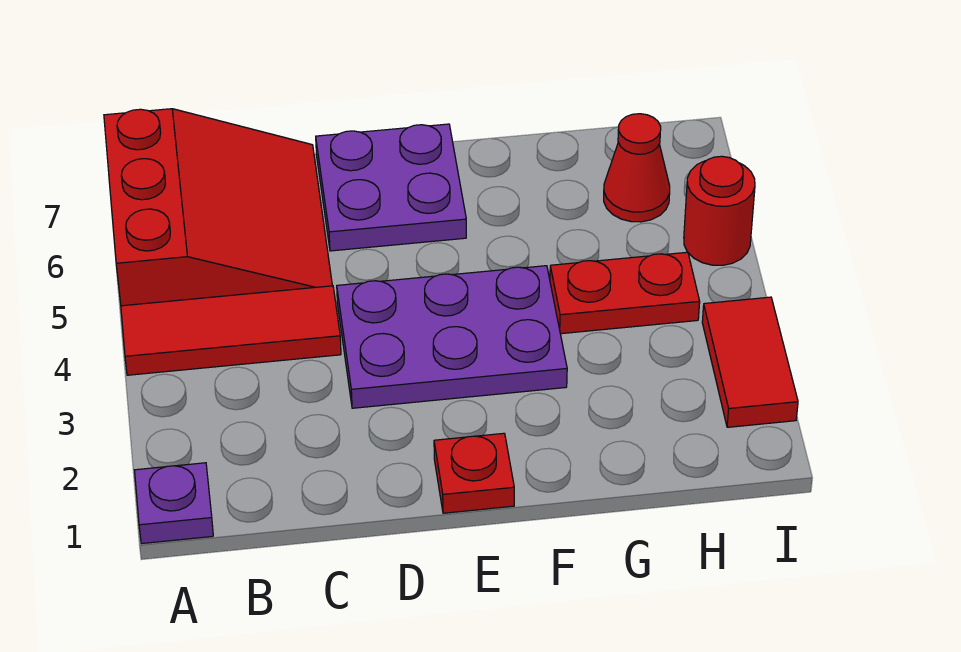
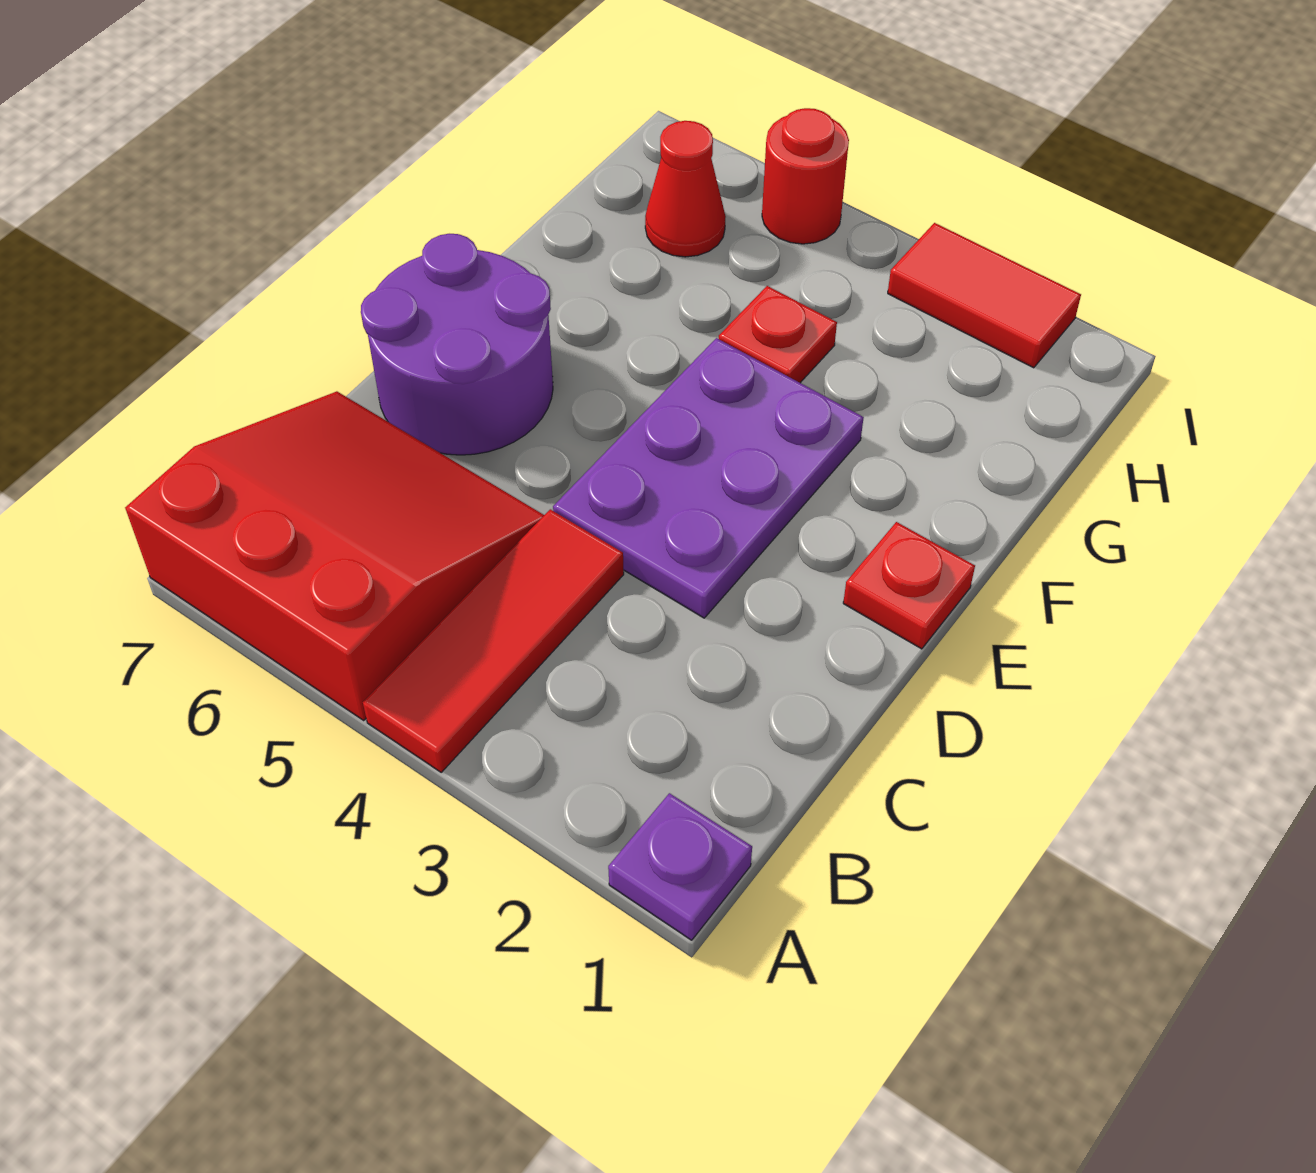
purple 2x2 plate [316,124,466,251] -> purple 2x2 round brick [361,234,553,455]
red 1x2 plate [550,252,700,334] -> red 1x1 plate [719,286,837,383]

